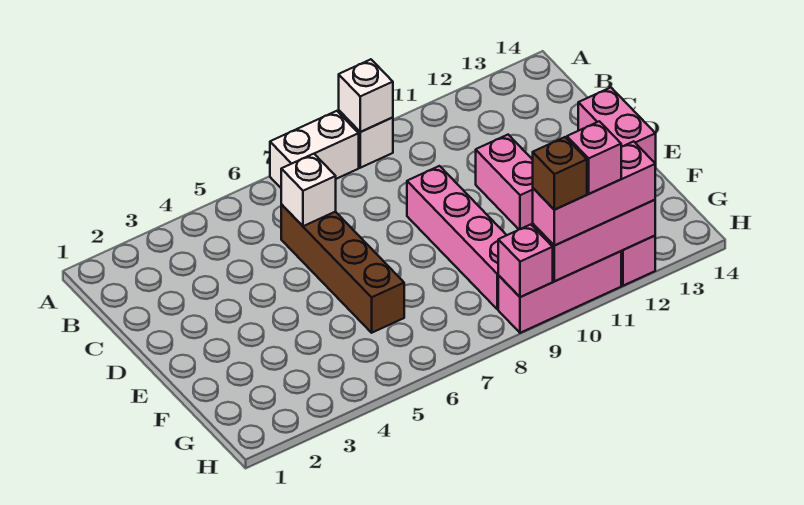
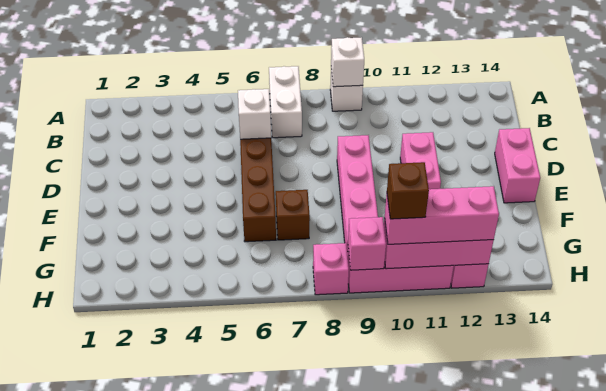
white 1x2 brick [270,111,359,188] -> white 1x2 brick turned to [269,66,302,138]
none -> brown 1x1 brick [276,190,310,240]
pink 1x1 brick [567,121,621,194] -> pink 1x1 brick moved to [313,243,349,295]

